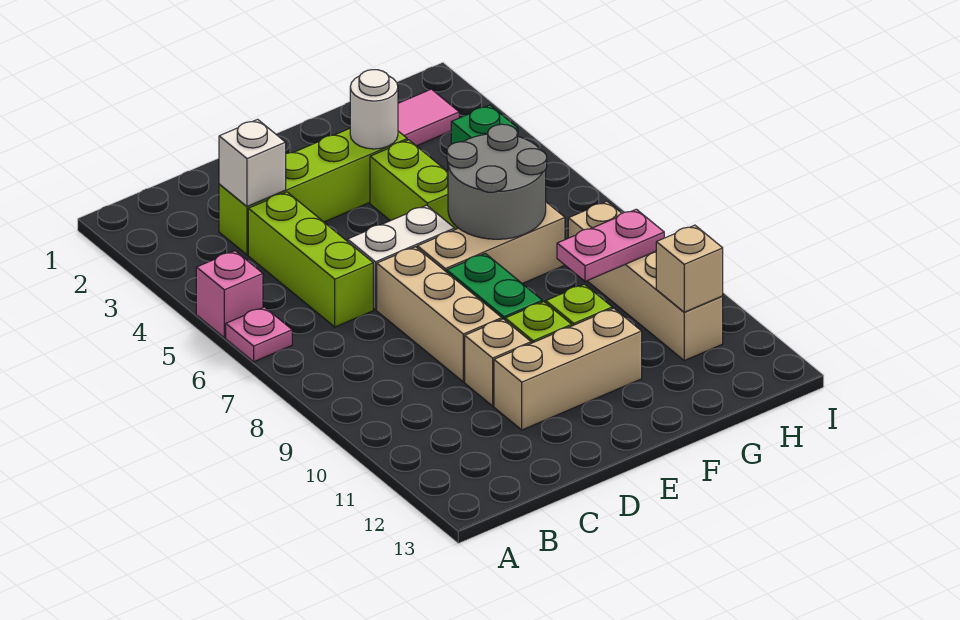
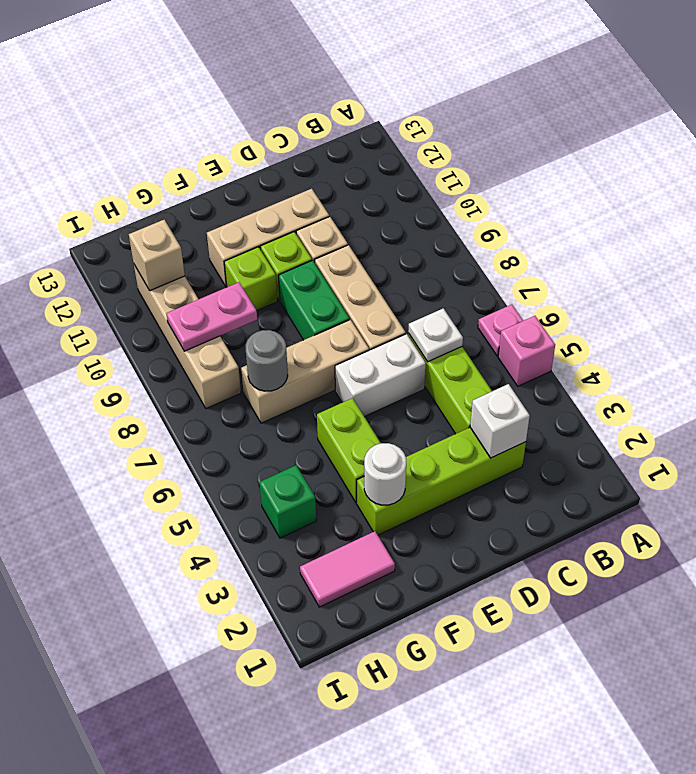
none -> white 1x1 plate [408,308,463,362]
grey 2x2 round brick [447,124,547,239] -> grey 1x1 round brick [246,330,288,391]

